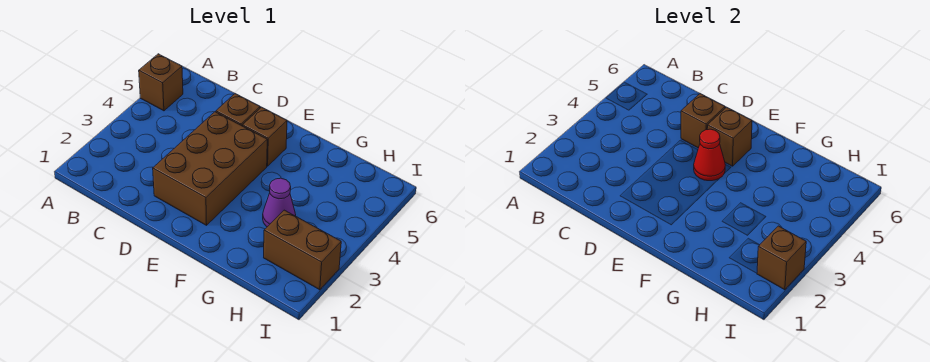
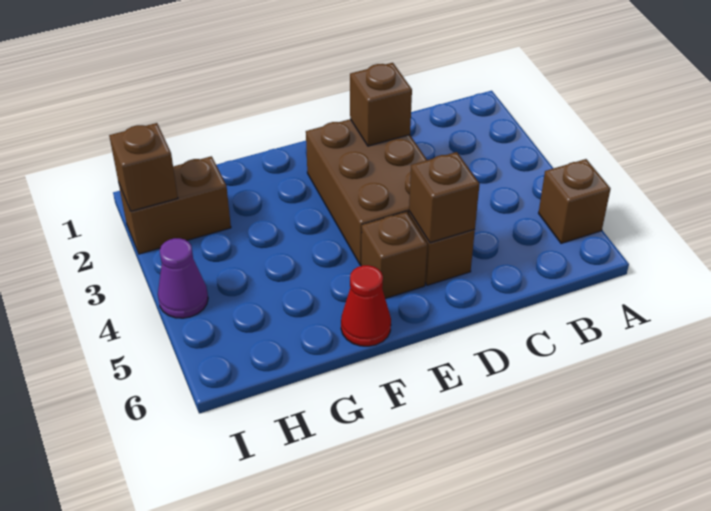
red 1x1 cone [694,129,725,181] -> red 1x1 cone moved to [341,265,391,346]
brown 1x1 brick [707,107,752,166] -> brown 1x1 brick moved to [350,63,412,146]
purple 1x1 cone [263,178,296,227] -> purple 1x1 cone moved to [158,238,208,318]

